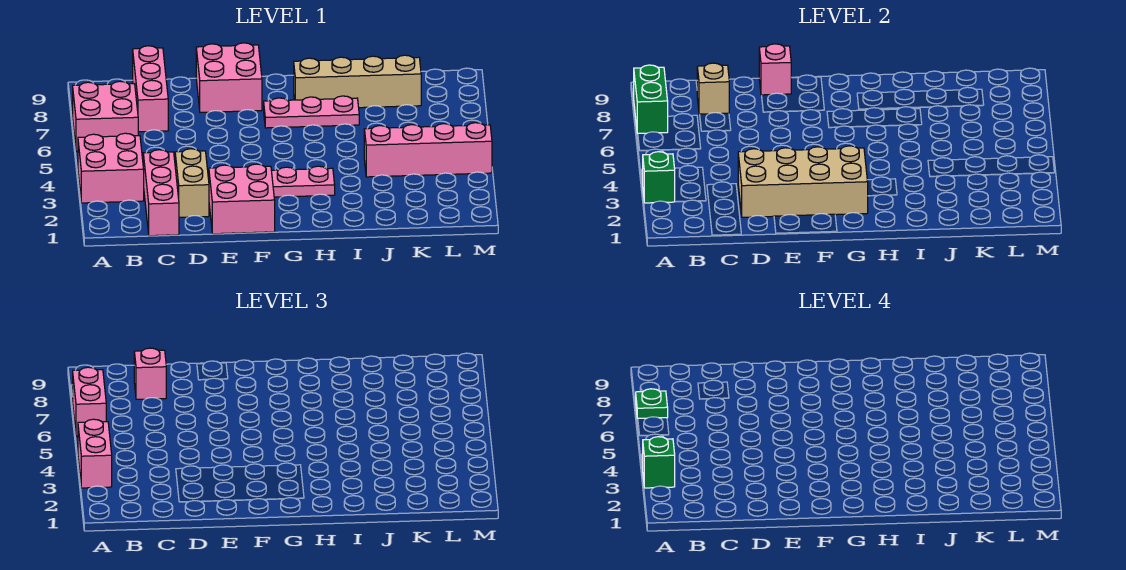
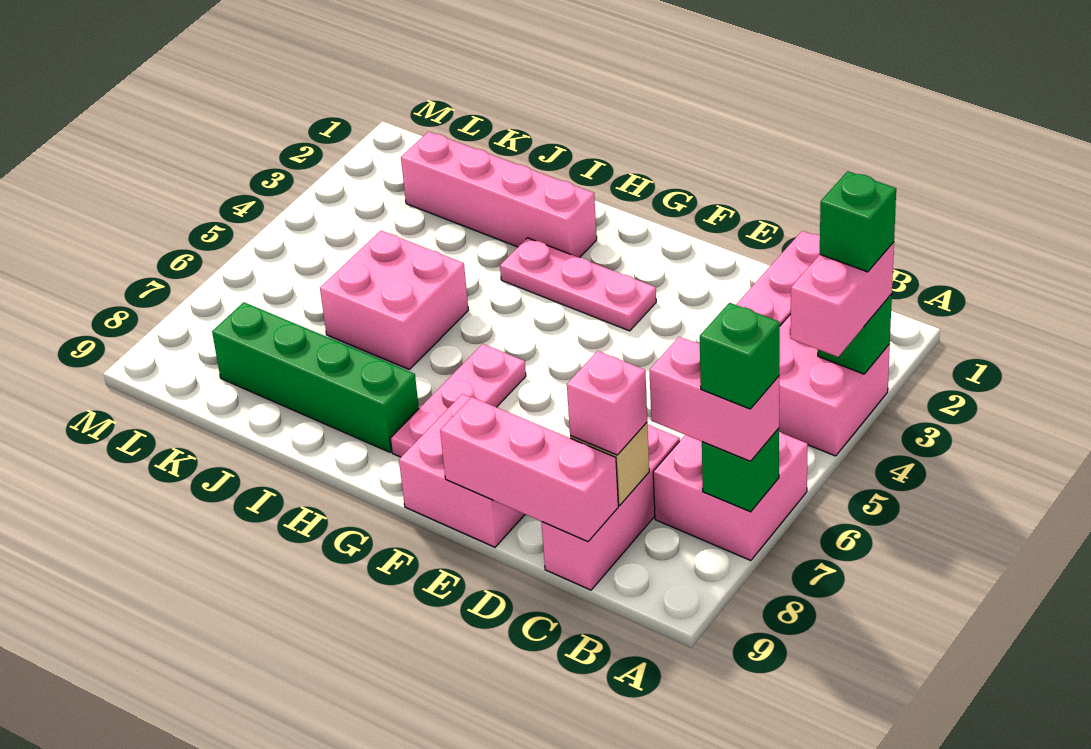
pink 1x2 brick [72,367,106,436] -> pink 1x2 brick turned to [649,337,779,461]
green 1x2 brick [634,65,668,133] -> green 1x1 brick [702,428,779,512]
green 1x1 plate [636,389,668,418] -> green 1x1 brick [700,303,780,409]
tan 1x2 brick [175,149,209,217] -> none
tan 2x4 brick [738,146,868,217] -> none
pink 2x2 brick [209,164,275,234] -> pink 2x2 brick moved to [320,231,468,369]
pink 1x1 brick [759,44,792,95] -> pink 1x3 brick [440,397,618,542]
pink 1x3 plate [264,96,359,128] -> pink 1x3 plate turned to [390,344,526,457]
tan 1x4 brick [294,55,421,108] -> green 1x4 brick [212,302,419,452]
pink 1x4 brick [364,123,492,177] -> pink 1x4 brick moved to [401,132,597,258]

